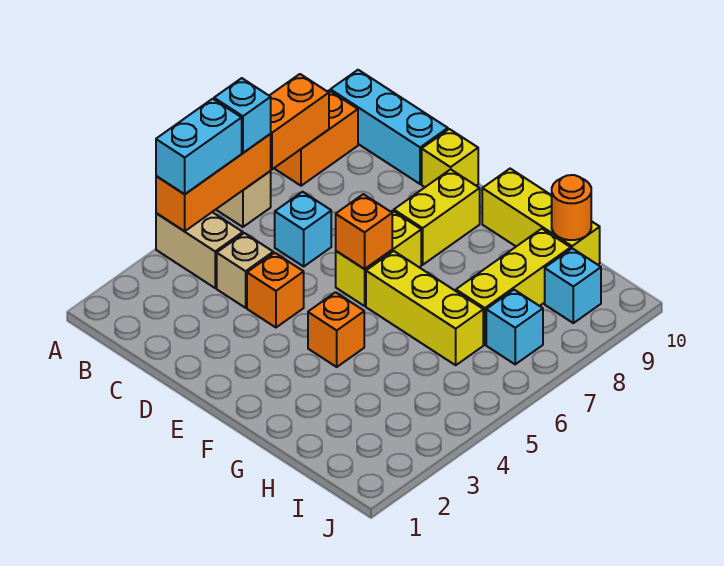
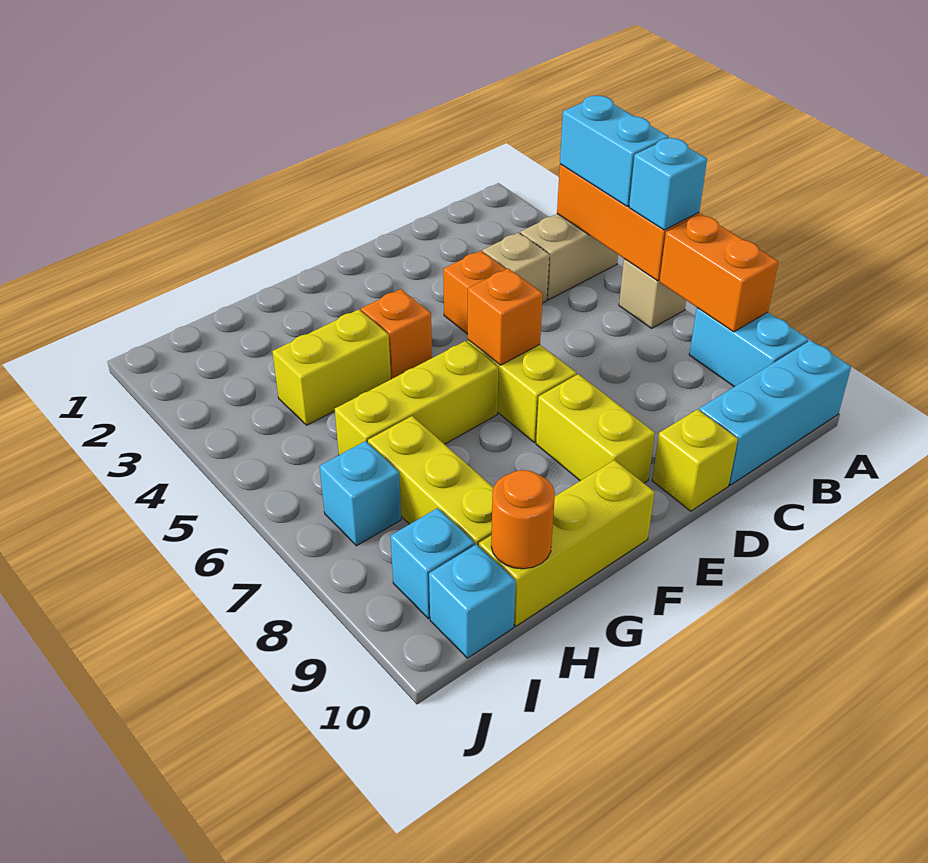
orange 1x2 brick [274,91,358,186] -> cyan 1x2 brick [689,308,809,387]
cyan 1x1 brick [275,192,331,266] -> cyan 1x1 brick moved to [429,544,516,658]
none -> yellow 1x2 brick [272,309,391,425]

